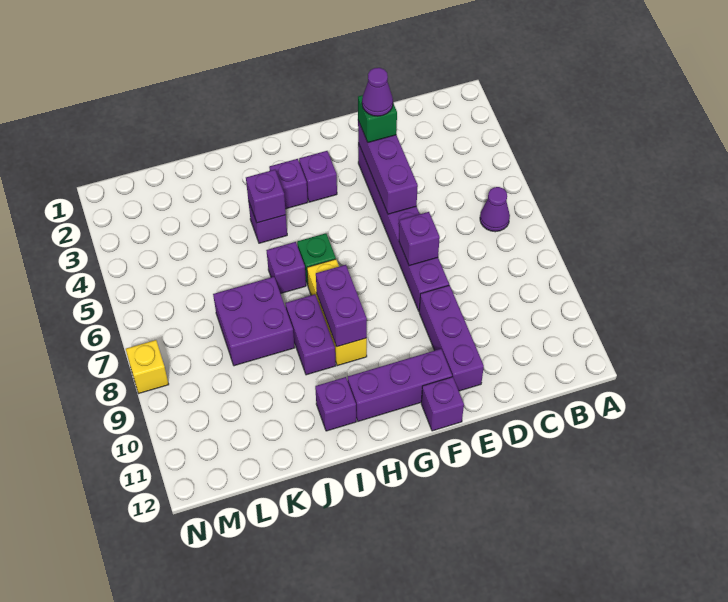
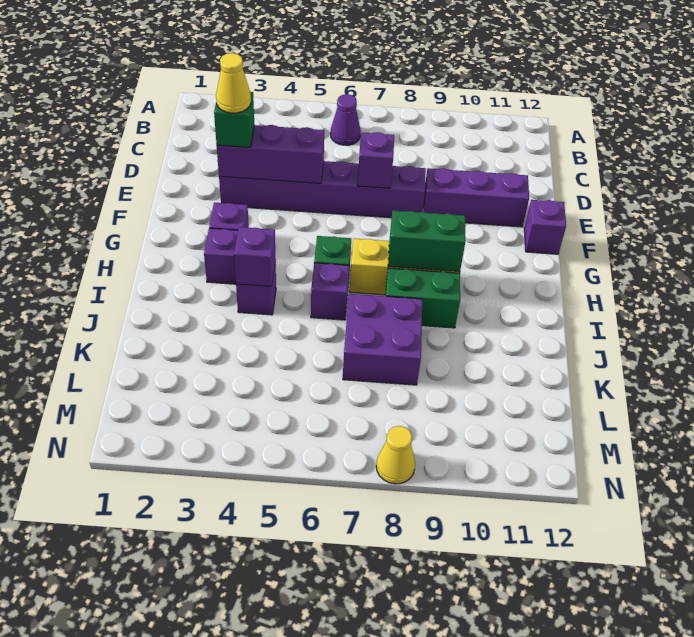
purple 1x1 cone [362,68,393,116] -> yellow 1x1 cone [216,53,251,113]
purple 1x3 brick [348,349,452,421] -> none
purple 1x2 brick [316,265,367,347] -> green 1x2 brick [388,210,465,272]
purple 1x2 brick [285,294,336,375] -> green 1x2 brick [385,268,460,328]
purple 1x1 brick [315,377,356,431] -> none
yellow 1x1 brick [126,340,169,394] -> yellow 1x1 cone [376,426,415,484]

